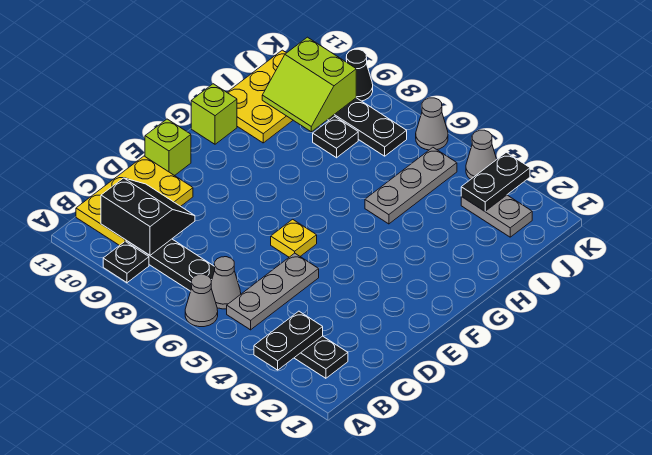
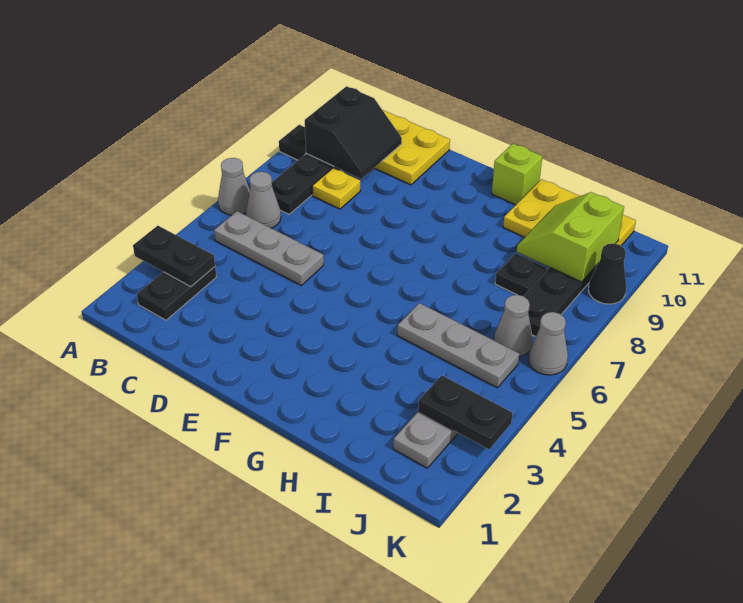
yellow 1x1 plate [271,219,317,257] -> yellow 1x1 plate moved to [312,168,360,209]
lime 1x1 brick [145,119,191,176] -> none
grey 1x1 cone [466,130,497,179] -> grey 1x1 cone moved to [494,295,533,357]

